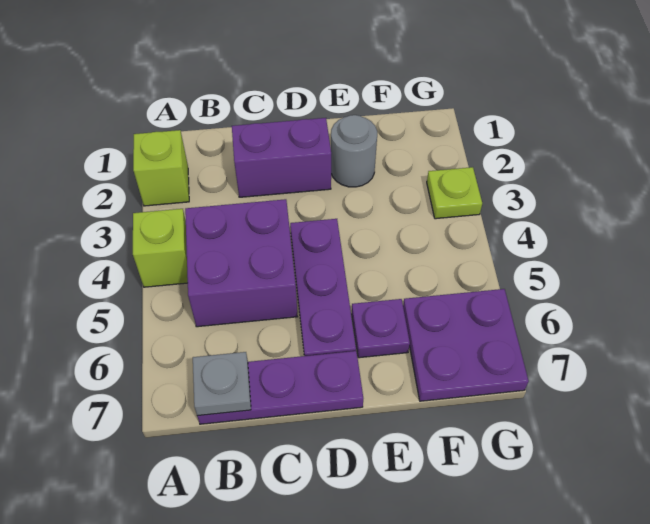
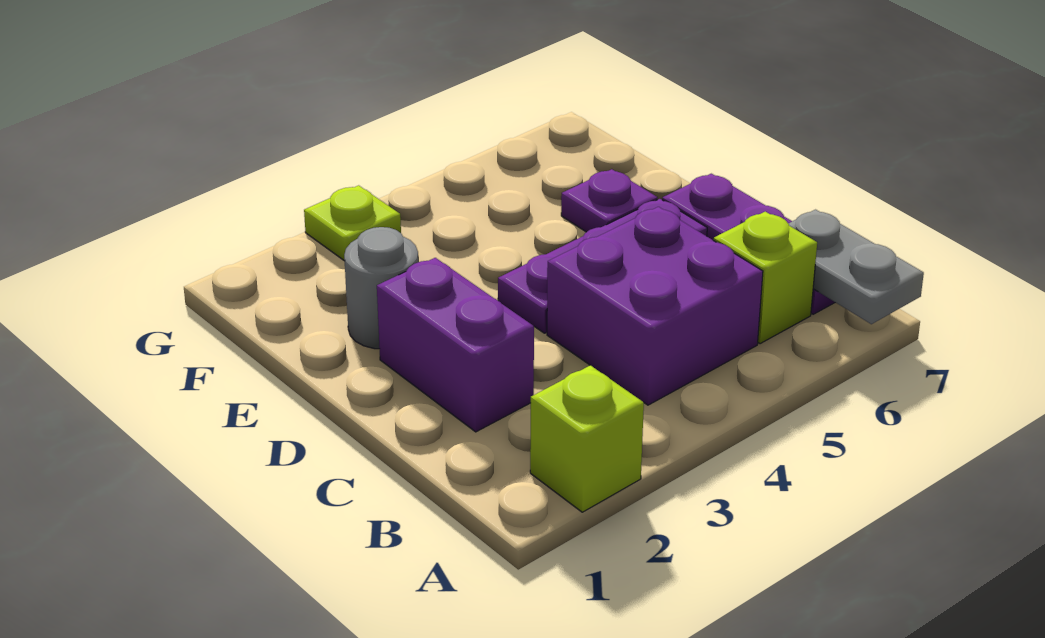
lime 1x1 brick [133,209,188,287] -> lime 1x1 brick moved to [713,212,817,344]
grey 1x1 plate [193,352,251,416] -> grey 1x2 plate [788,210,924,324]
purple 2x2 plate [403,289,529,401] -> none

